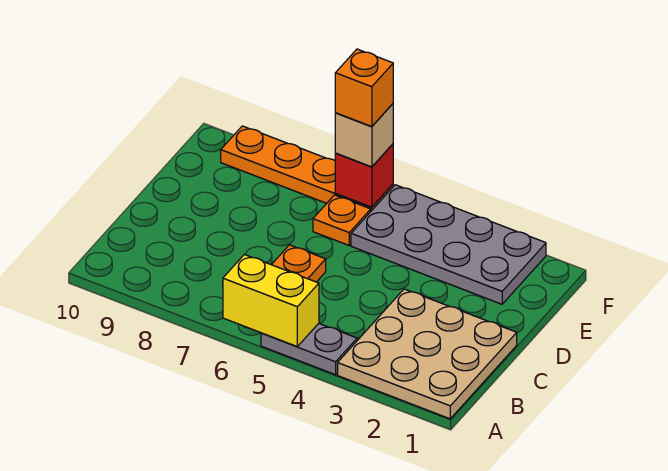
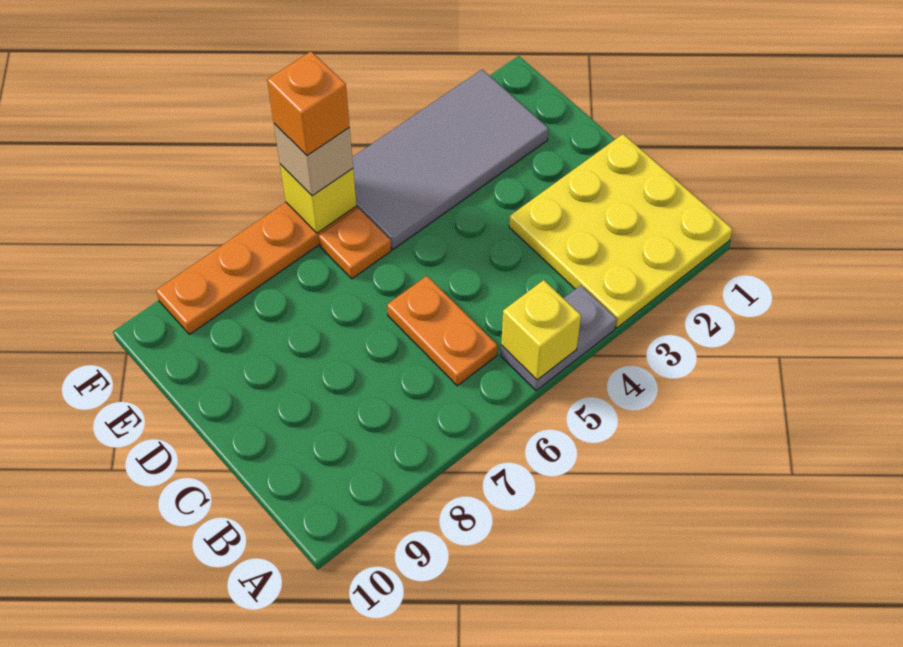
tan 3x3 plate [338,289,517,419] -> yellow 3x3 plate [509,134,733,328]
yellow 1x2 brick [223,255,319,347] -> yellow 1x1 brick [501,280,581,380]
grey 2x4 plate [351,185,546,304] -> grey 2x4 tile [352,70,548,250]
red 1x1 brick [335,144,393,207] -> yellow 1x1 brick [280,164,356,233]

